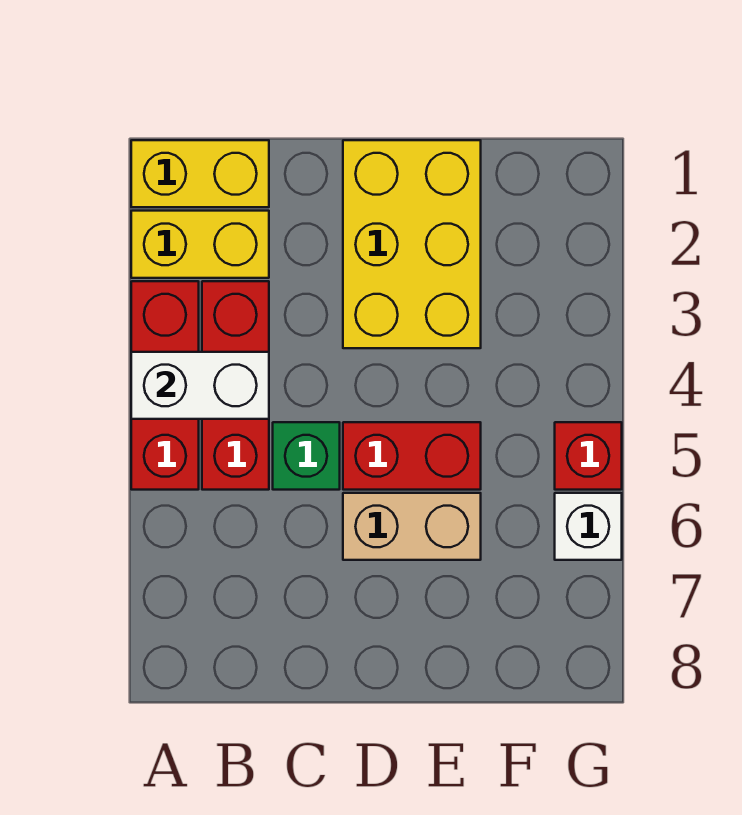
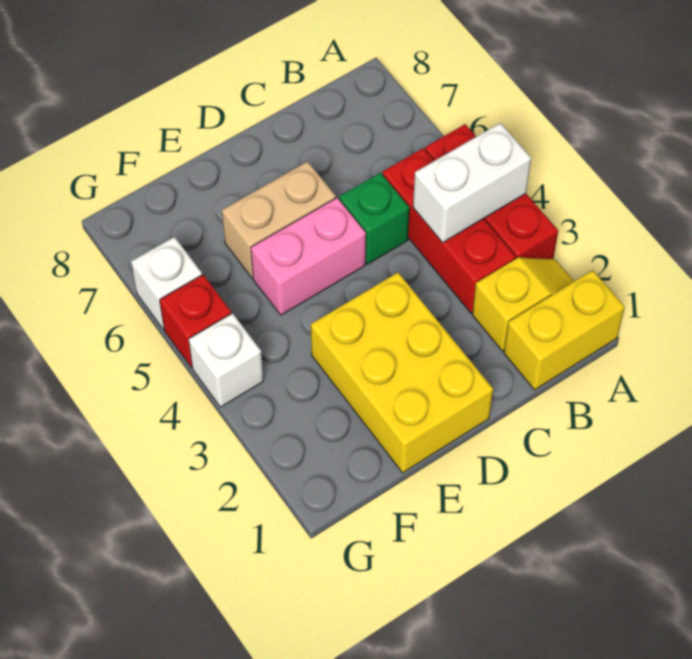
yellow 1x2 brick [131,211,269,278] -> yellow 1x2 slope [472,257,574,351]
red 1x2 brick [343,422,481,490] -> pink 1x2 brick [251,198,366,315]
none -> white 1x1 brick [189,313,263,407]

